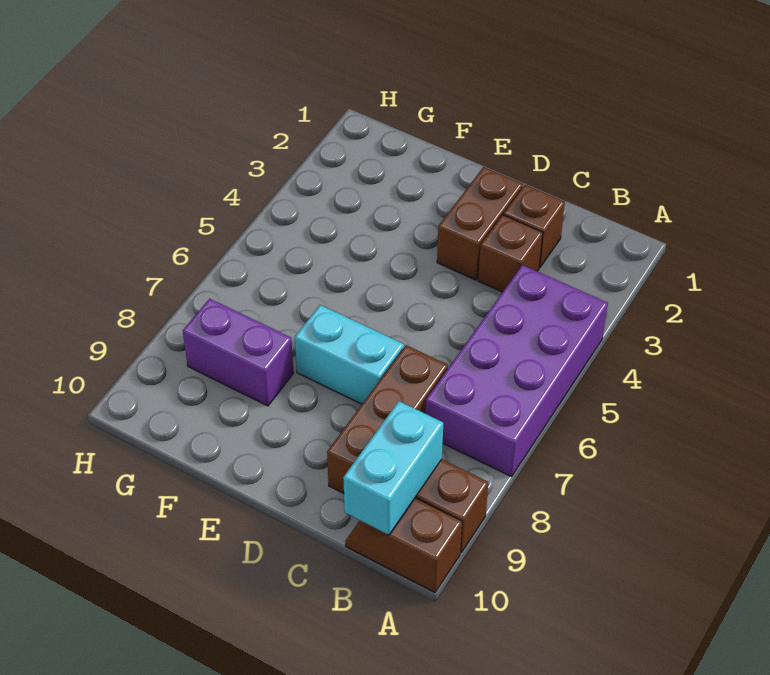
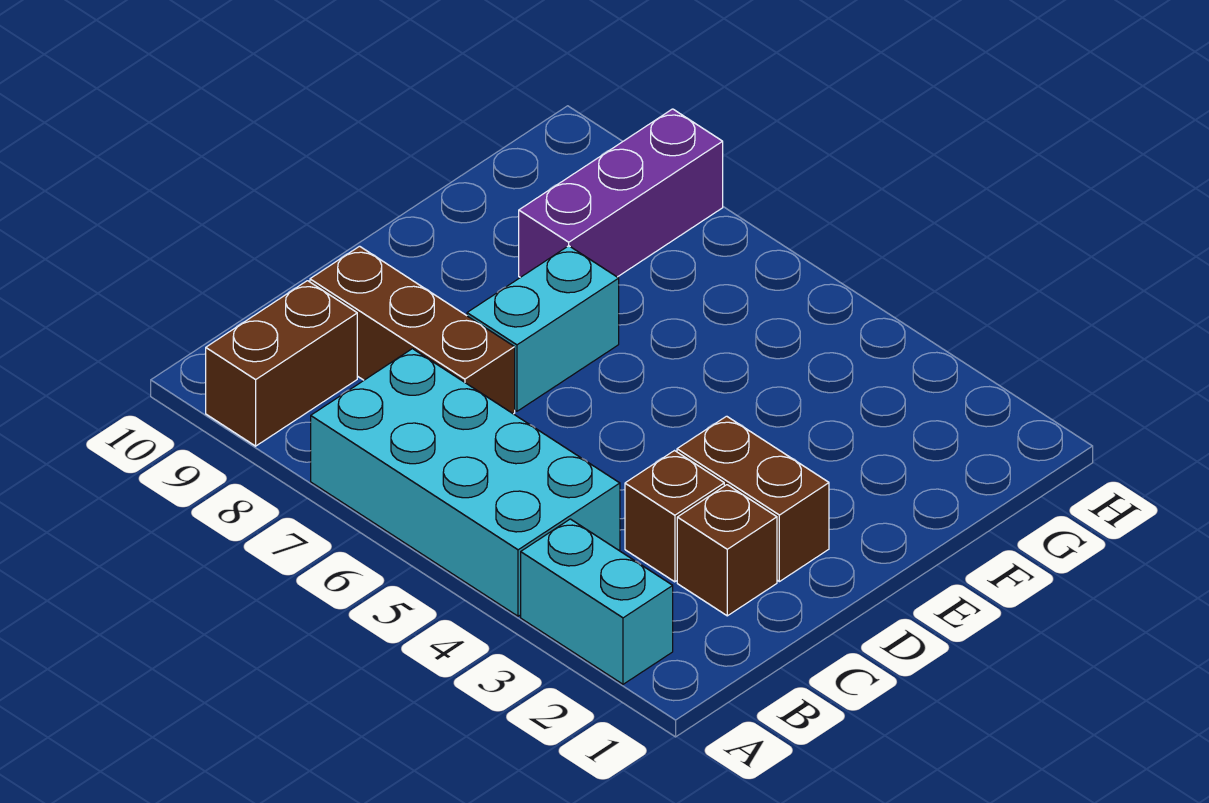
purple 2x4 brick [425,265,608,477] -> cyan 2x4 brick [311,349,620,616]
brown 1x2 slope [346,498,462,592] -> none
cyan 1x2 brick [343,401,443,535] -> cyan 1x2 brick moved to [521,519,673,684]
purple 1x2 brick [183,299,294,406] -> purple 1x3 brick [519,109,723,277]

